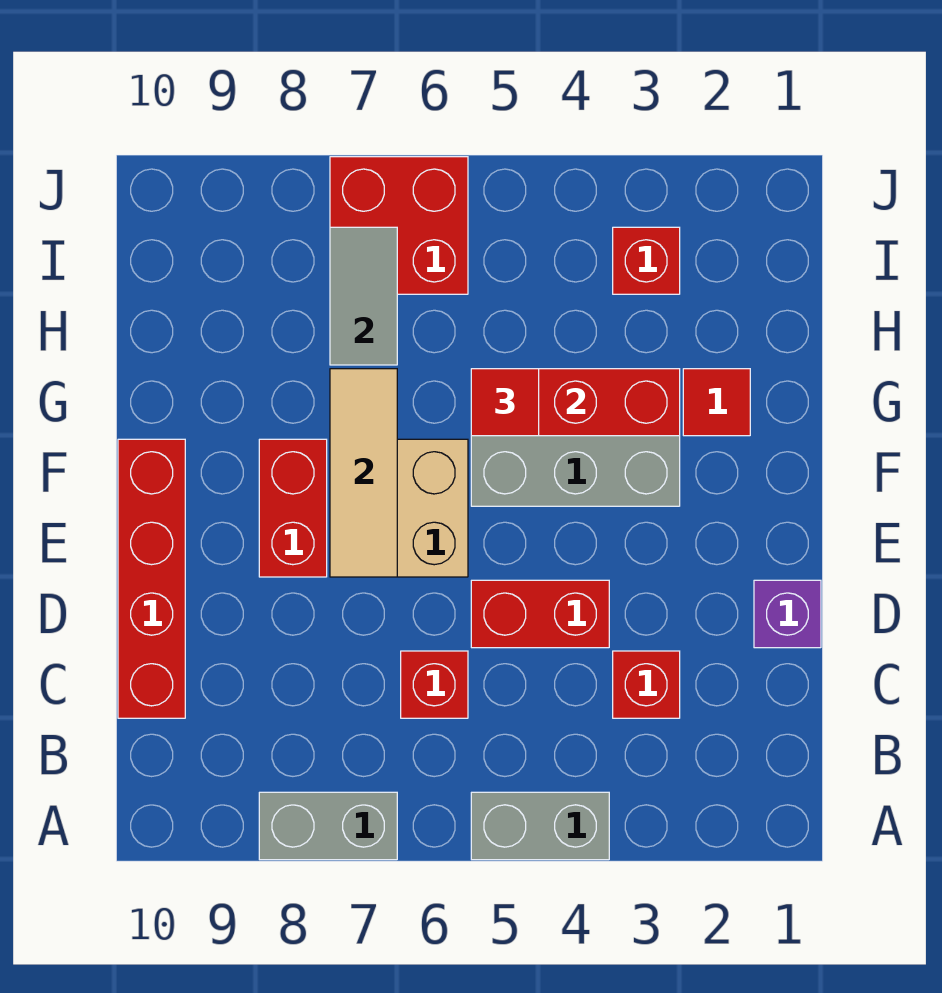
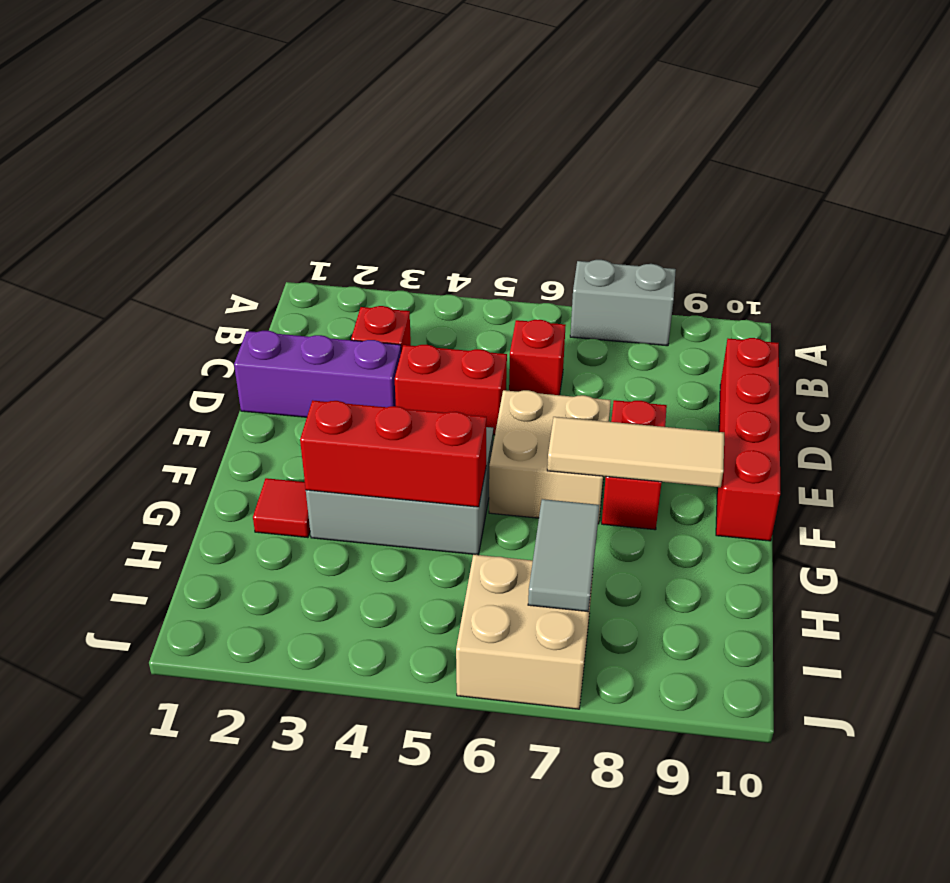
grey 1x2 brick [471,792,609,860] -> none
purple 1x1 brick [754,580,821,648] -> purple 1x3 brick [234,331,401,417]
tan 1x3 tile [330,369,397,577] -> tan 1x3 tile turned to [547,417,724,487]
red 1x1 tile [471,369,539,436] -> none
red 1x1 brick [613,227,680,294] -> none
red 2x2 brick [330,157,468,294] -> tan 2x2 brick [456,554,593,709]

